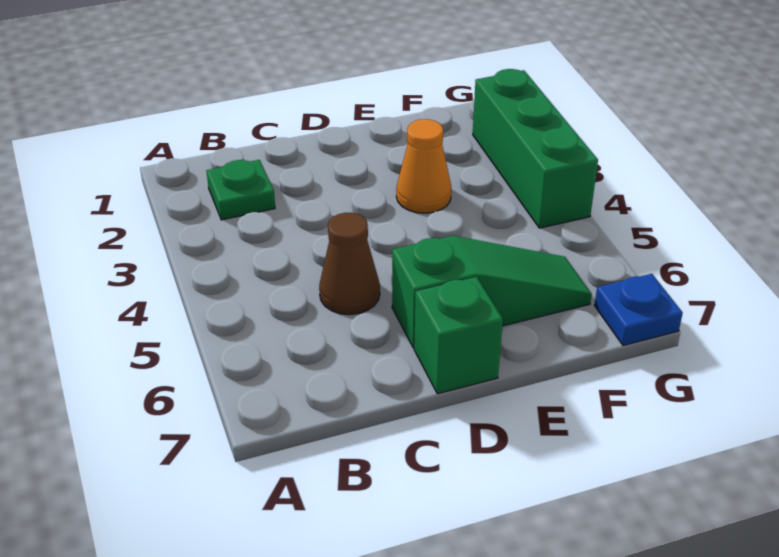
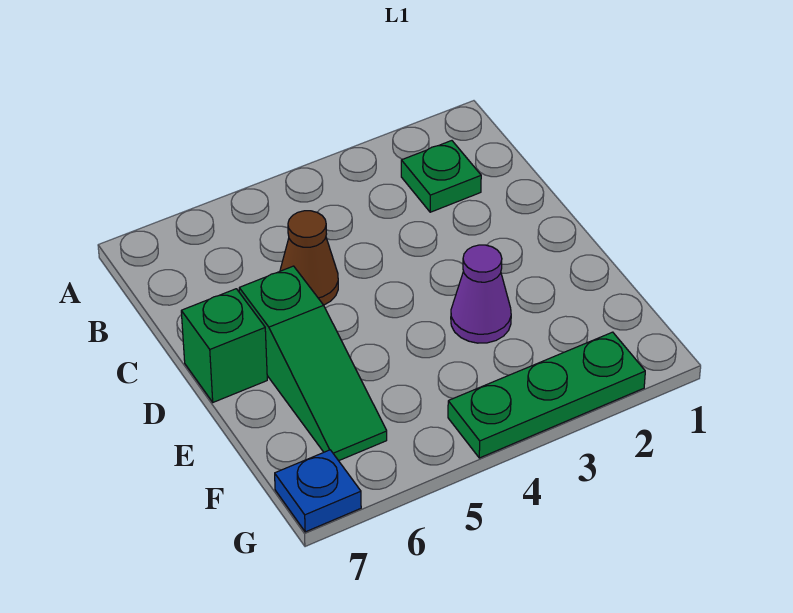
orange 1x1 cone [396,119,451,213] -> purple 1x1 cone [451,245,511,343]
green 1x3 brick [473,69,598,228] -> green 1x3 plate [448,332,645,458]

